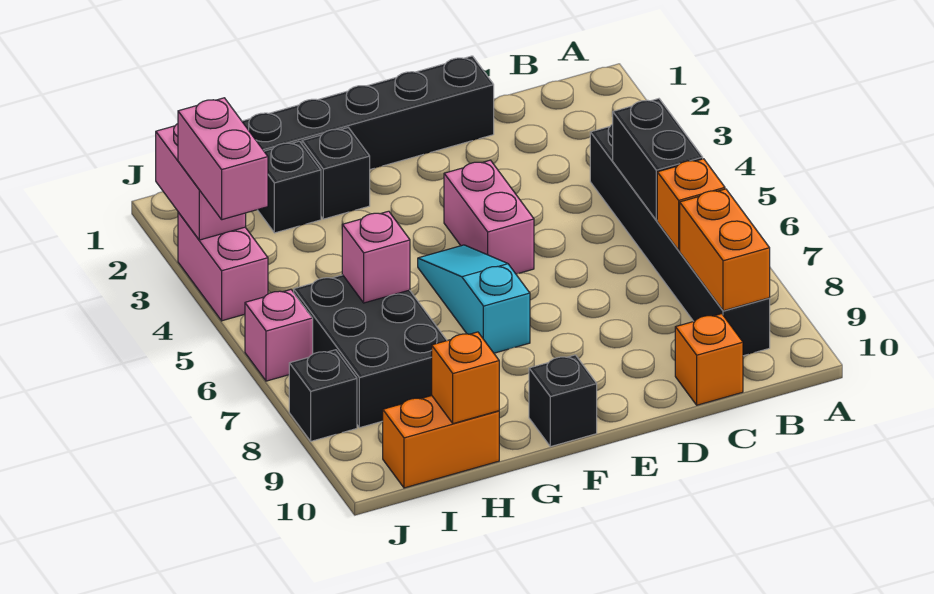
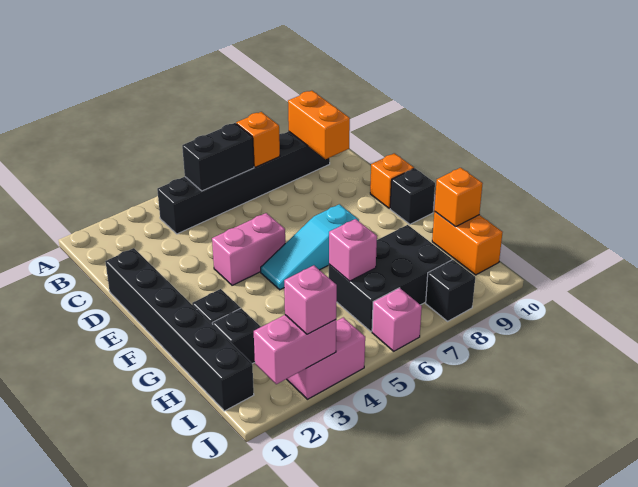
orange 1x2 brick [680,189,770,311] -> orange 1x2 brick turned to [288,91,350,159]
orange 1x1 brick [675,314,743,405] -> orange 1x1 brick moved to [370,153,414,208]
pink 1x2 brick [178,98,268,220] -> pink 1x1 brick [284,265,337,334]

